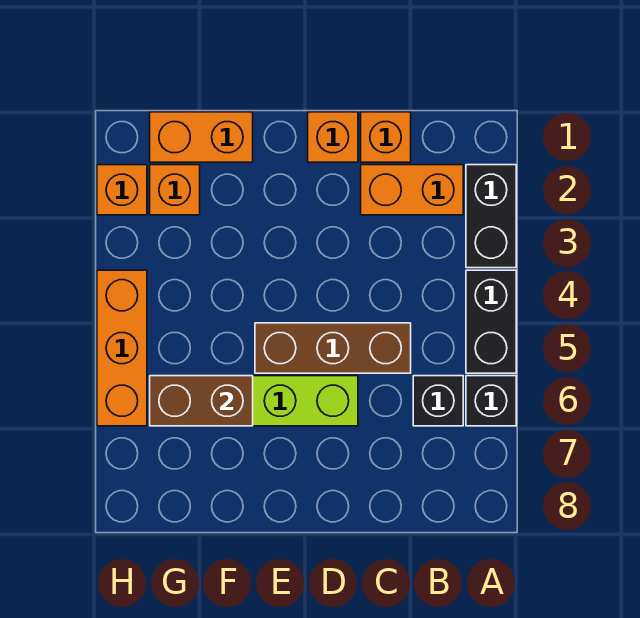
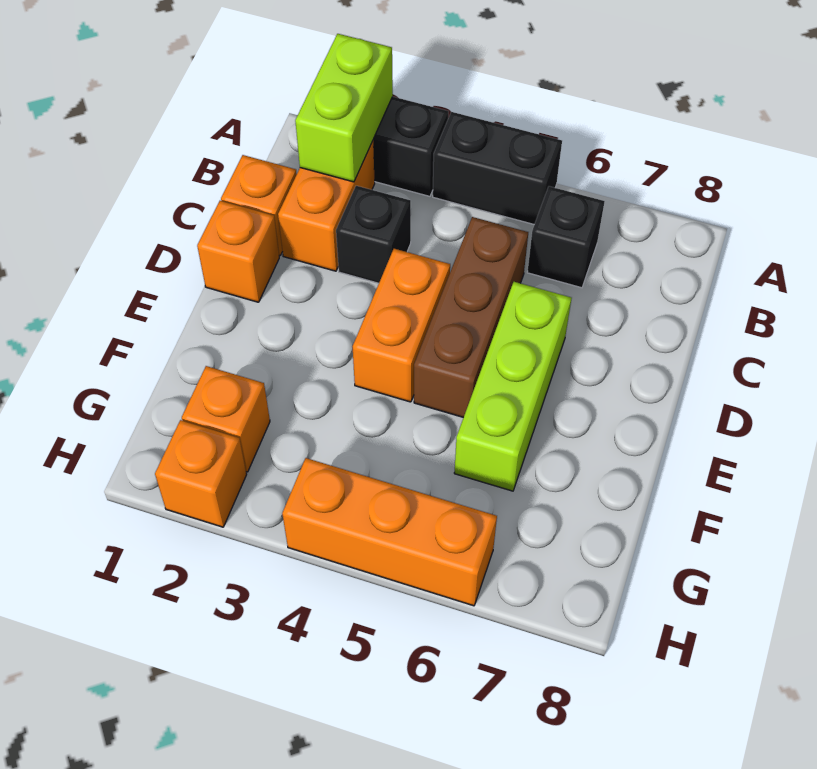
none -> lime 1x2 brick [295,34,393,182]
black 1x1 brick [466,376,516,426] -> black 1x1 brick moved to [336,186,411,283]
orange 1x2 brick [150,112,253,162] -> orange 1x2 brick moved to [352,249,450,402]
brown 1x2 brick [150,376,253,426] -> none

